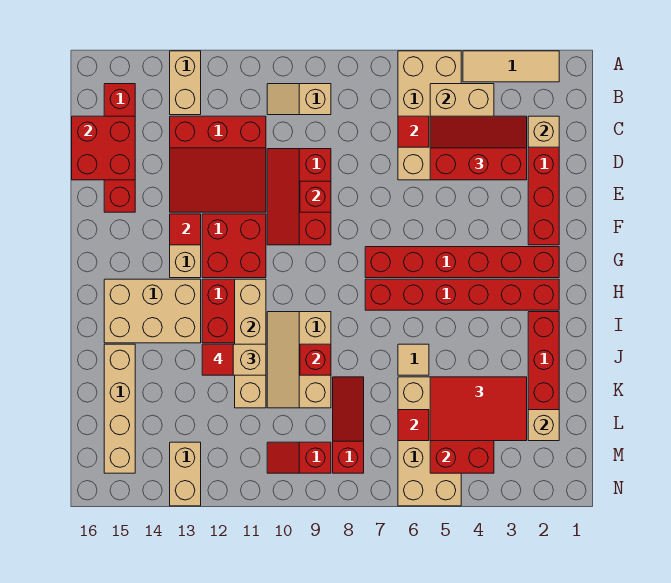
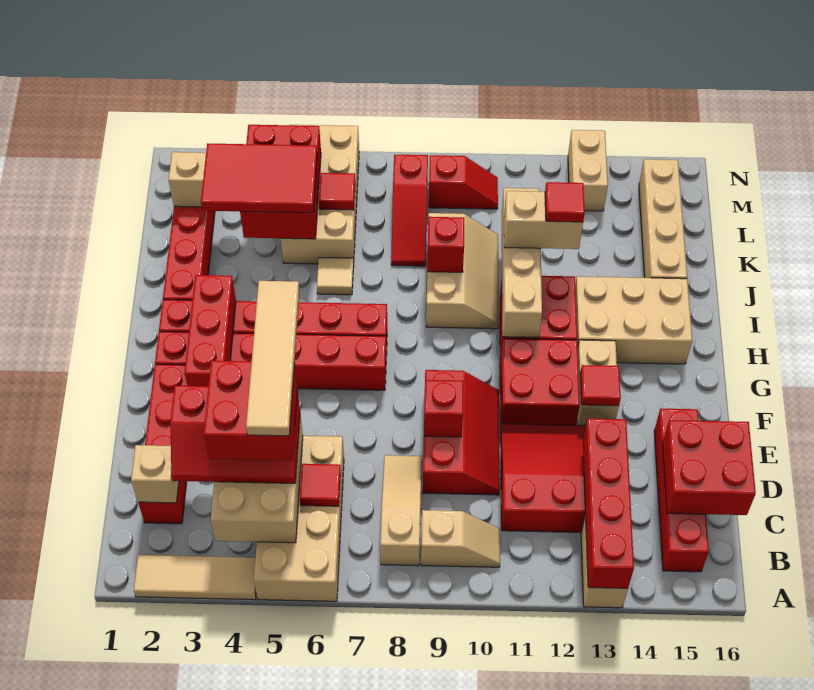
none -> red 1x4 brick [583,418,634,588]
none -> tan 1x3 slope [380,455,422,566]
none -> red 2x2 brick [204,361,297,460]
none -> tan 1x4 tile [246,281,299,436]
none -> red 1x3 brick [185,275,236,386]

